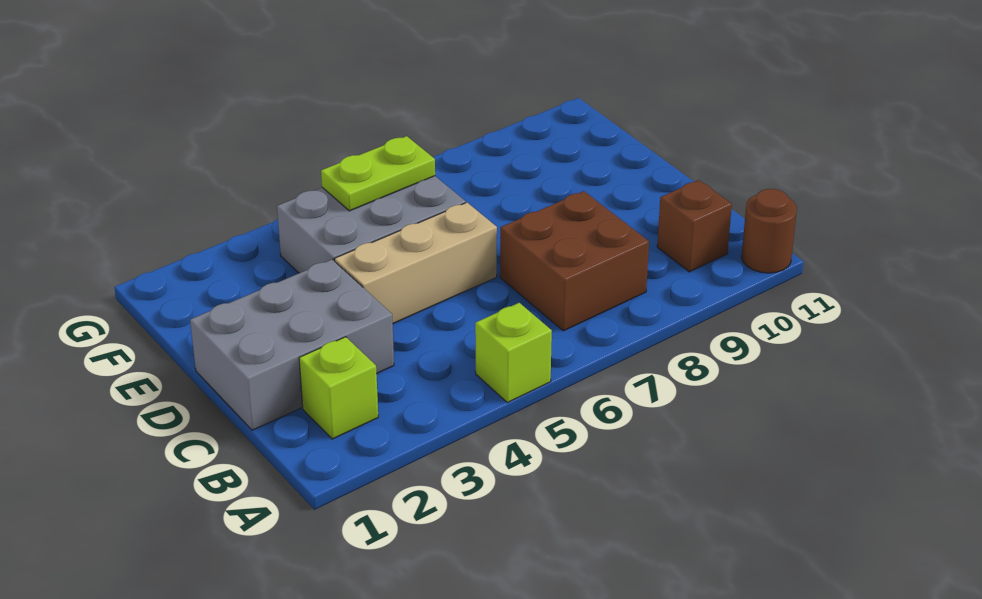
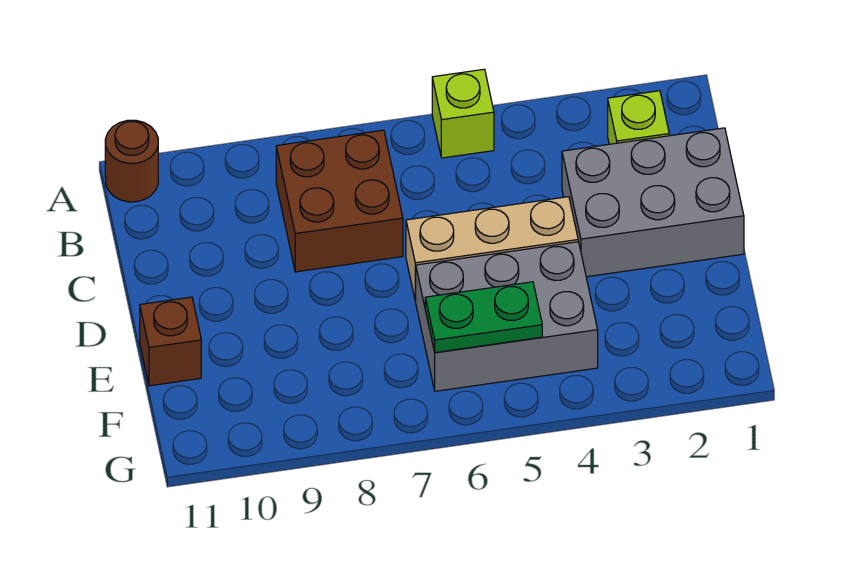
brown 1x1 brick [657,180,732,272] -> brown 1x1 brick moved to [140,297,201,386]
lime 1x2 plate [321,136,435,211] -> green 1x2 plate [425,282,542,353]

